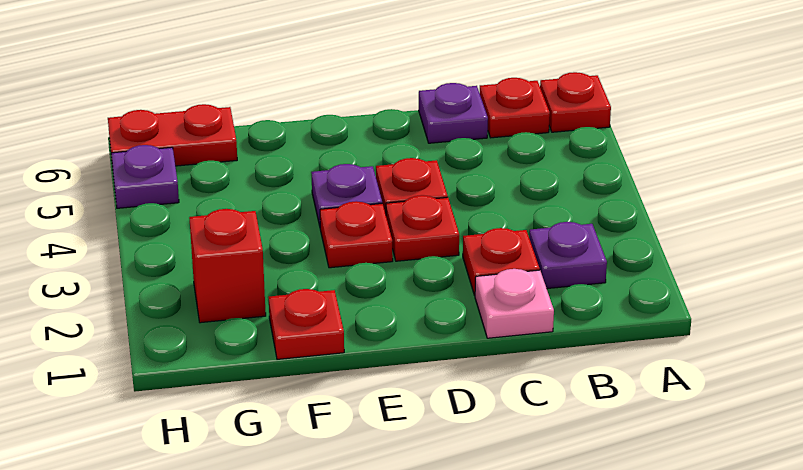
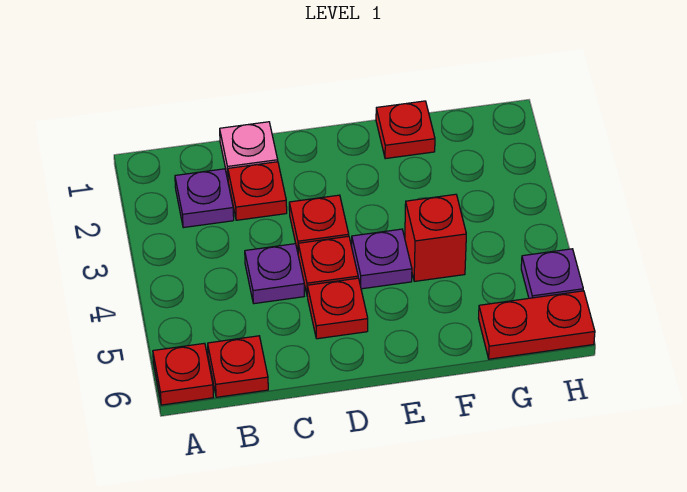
purple 1x1 plate [419,83,488,143] -> purple 1x1 plate moved to [245,244,304,304]
red 1x1 plate [320,201,393,268] -> red 1x1 plate moved to [307,278,368,339]
red 1x1 brick [189,209,266,323] -> red 1x1 brick moved to [405,194,466,281]

